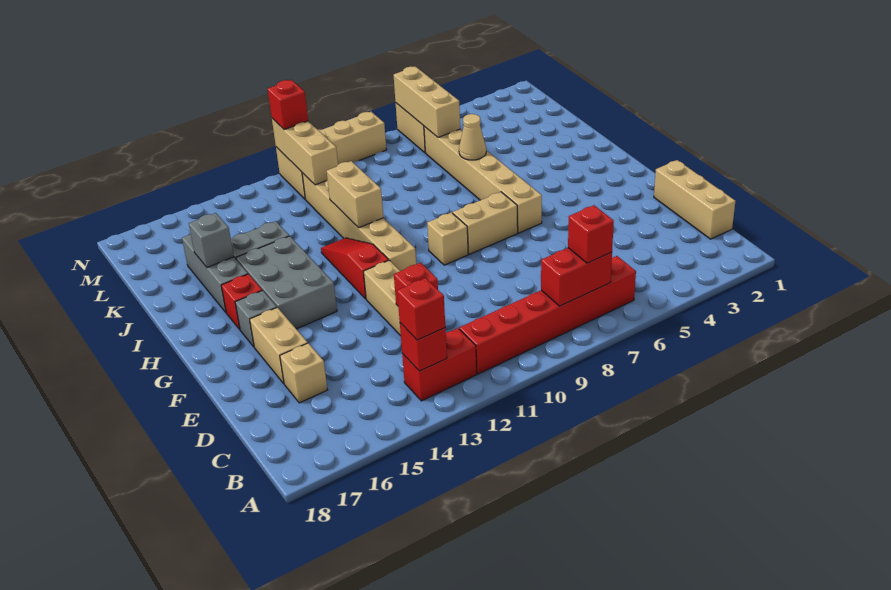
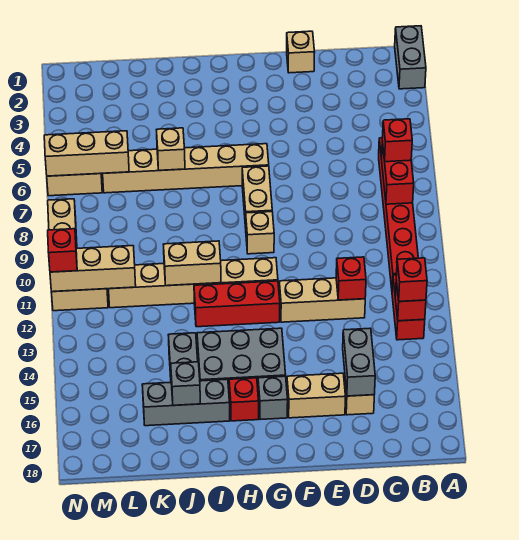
none -> grey 1x2 brick [395,26,426,89]
tan 1x3 brick [654,160,735,239] -> tan 1x1 brick [287,31,315,73]
none -> grey 1x2 brick [343,328,375,396]
red 1x3 slope [321,238,389,299] -> red 1x3 brick [194,281,280,327]
tan 1x1 cone [459,114,486,160] -> tan 1x1 brick [157,128,185,170]

